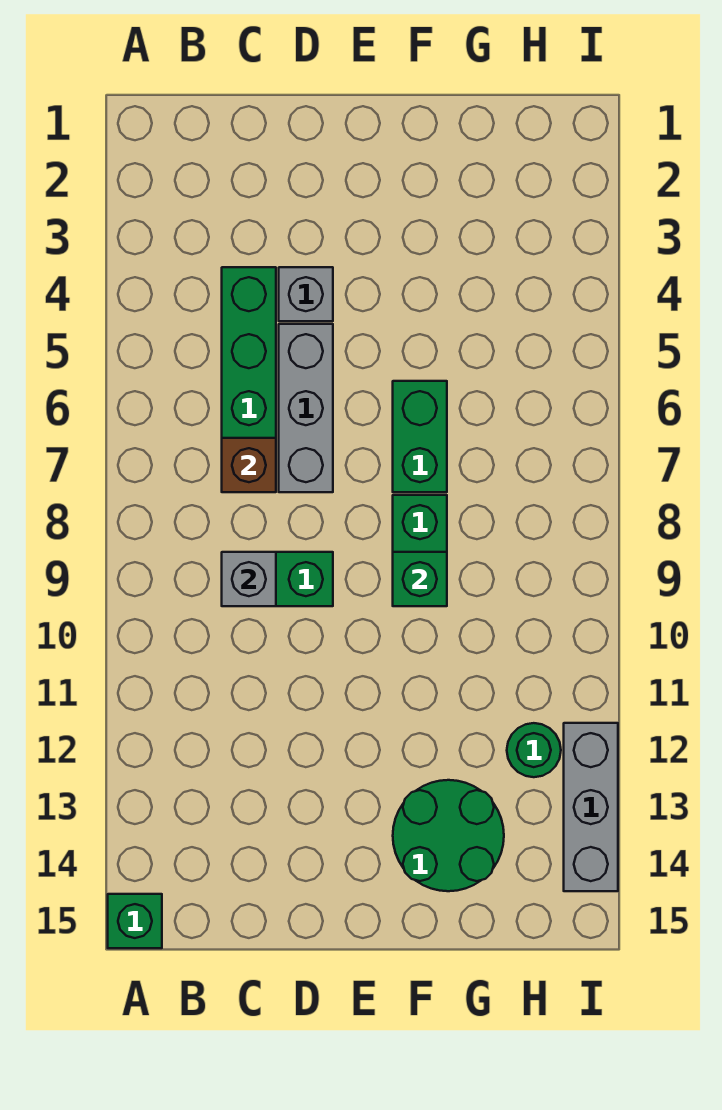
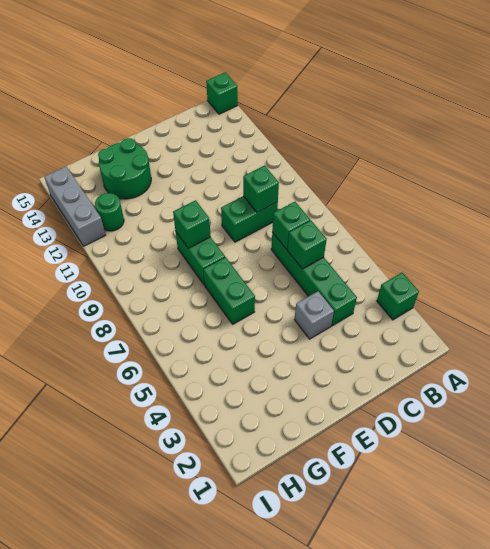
none -> green 1x1 brick [377,273,419,320]
none -> green 1x1 brick [288,220,327,269]
brown 1x1 brick [222,438,276,492] -> green 1x1 brick [272,202,310,249]
grey 1x1 brick [222,552,276,606] -> green 1x1 brick [243,166,279,212]
grey 1x3 brick [279,324,333,492] -> none

